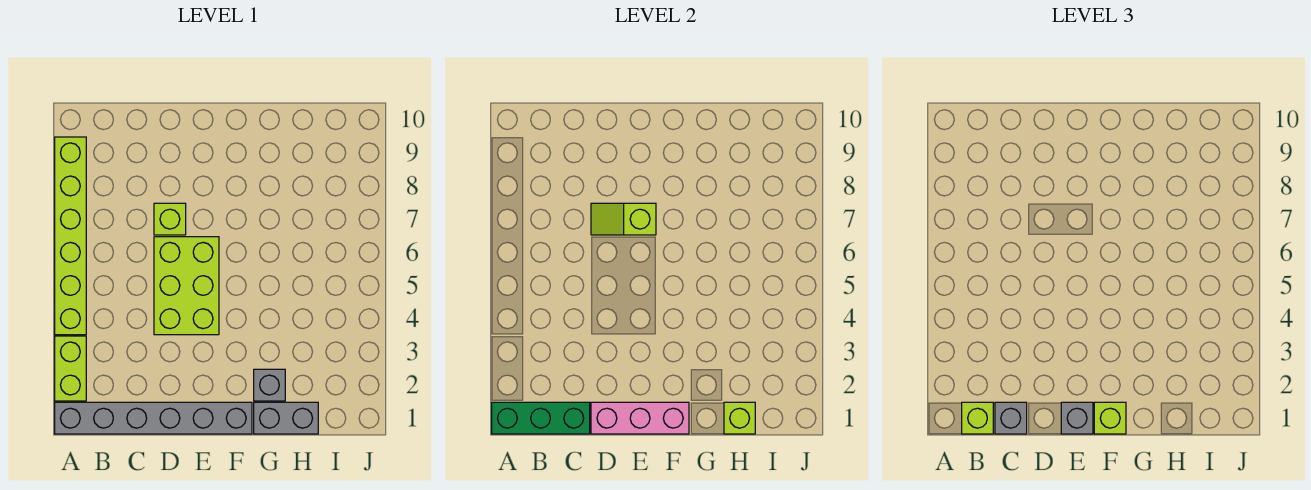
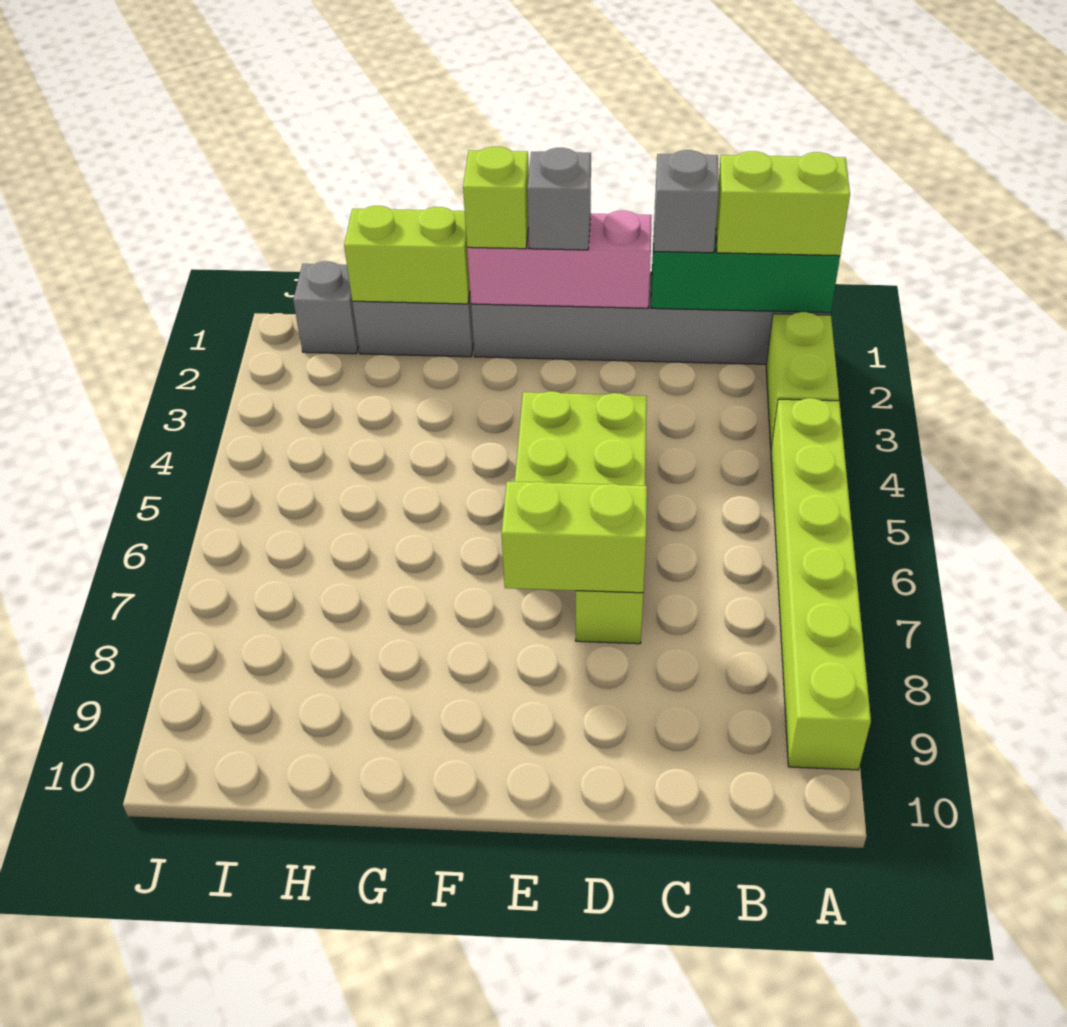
lime 1x1 brick [962,402,993,434] -> lime 1x2 brick [716,151,850,256]
lime 1x2 slope [591,203,656,235] -> lime 1x2 brick [502,481,647,593]
grey 1x1 brick [254,369,285,401] -> grey 1x1 brick moved to [293,261,359,354]
lime 1x1 brick [724,402,755,434] -> lime 1x2 brick [344,206,470,304]

